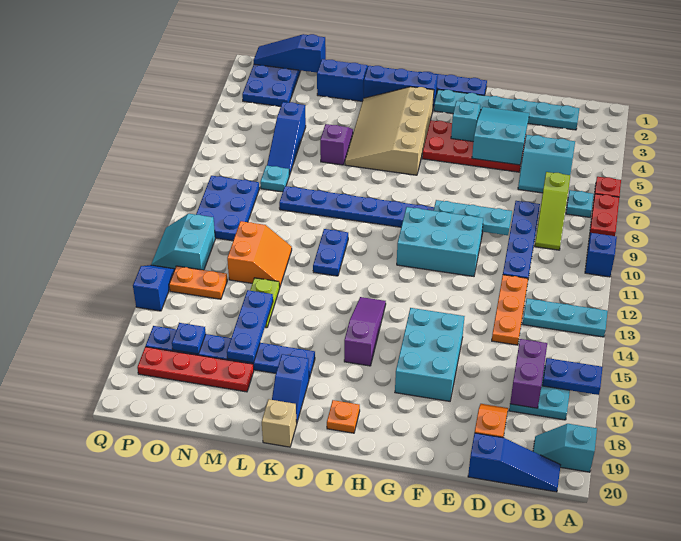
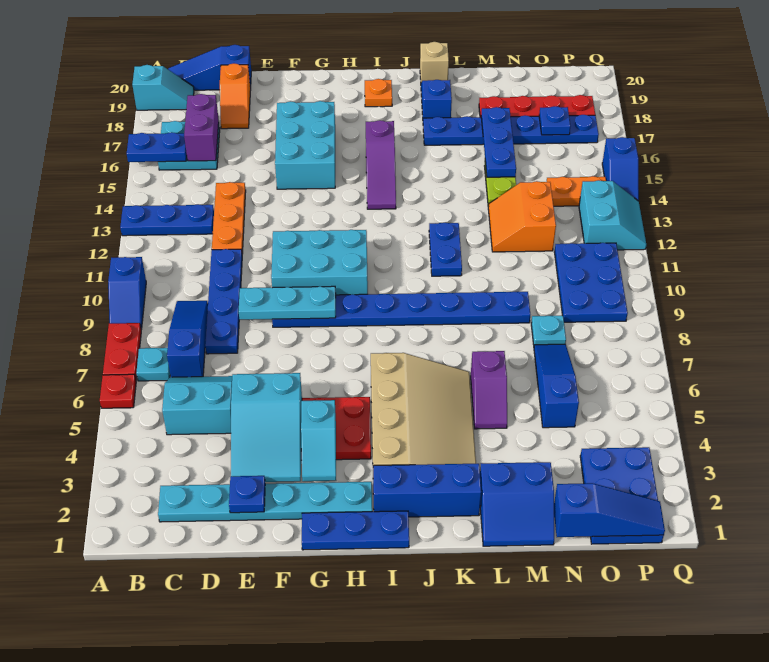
cyan 1x3 plate [523,299,608,337] -> blue 1x3 plate [120,204,214,236]
lime 1x3 slope [535,172,570,250] -> blue 1x3 slope [167,301,208,377]
none -> blue 1x1 plate [229,476,265,513]

